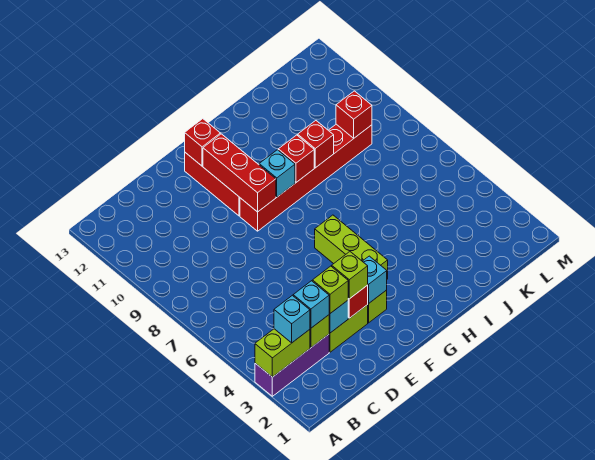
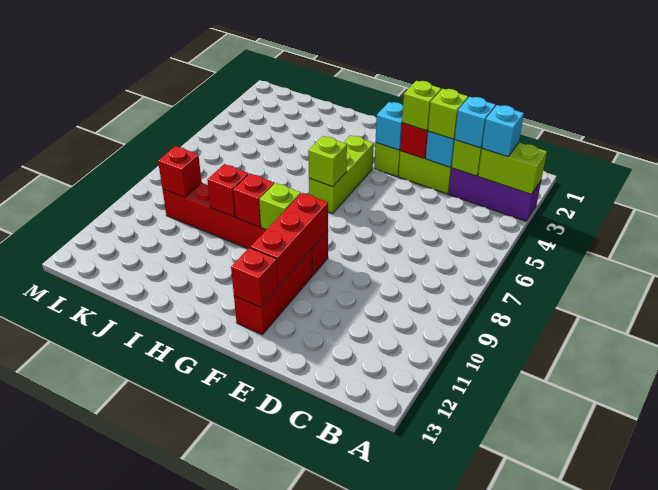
none -> lime 1x1 brick [308,136,347,187]
cyan 1x1 brick [259,150,295,197] -> lime 1x1 brick [259,183,301,230]

